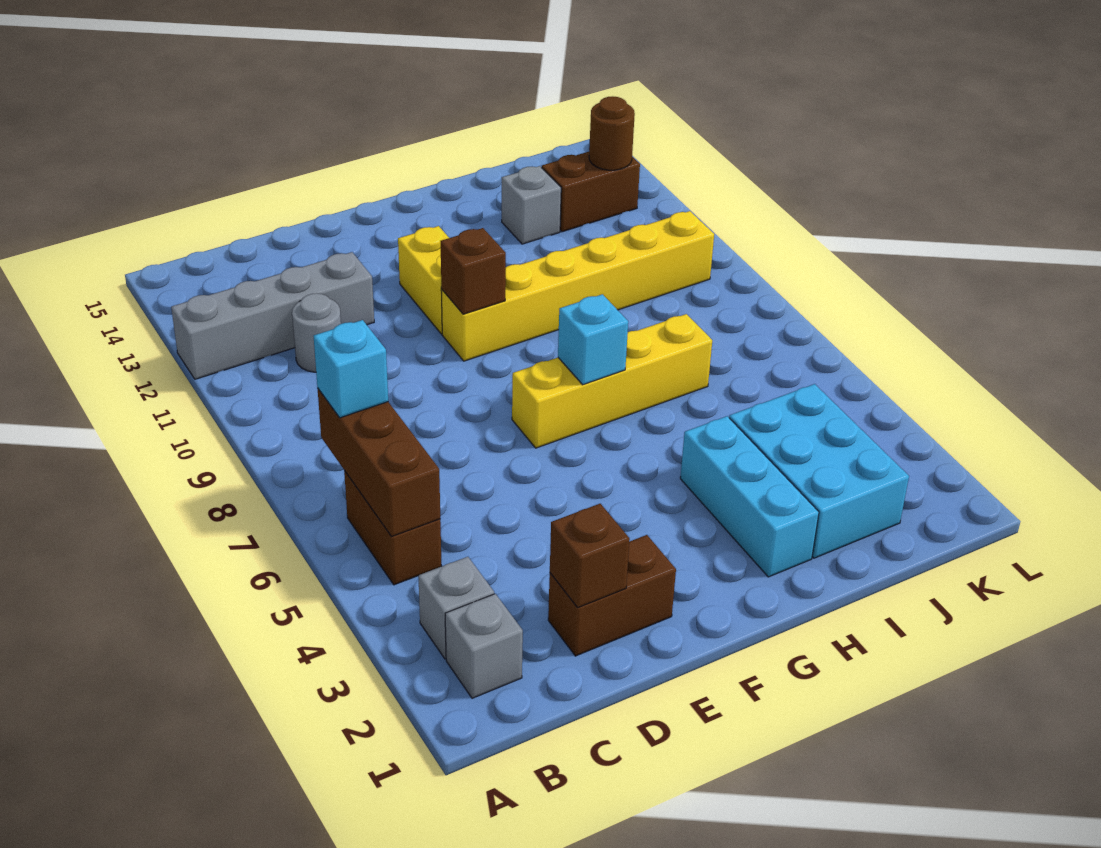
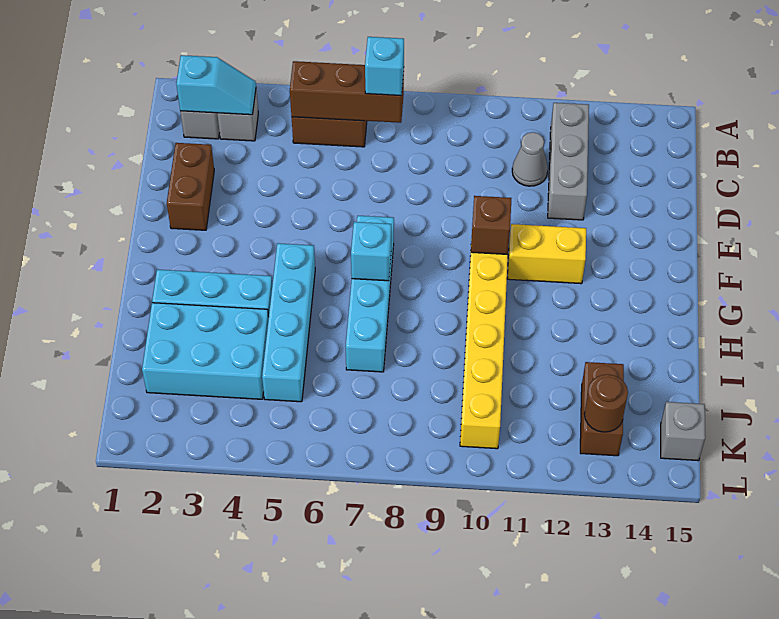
grey 1x4 brick [171,252,374,379] -> grey 1x3 brick [548,103,589,220]
none -> cyan 1x2 slope [176,55,256,115]
grey 1x1 round brick [292,293,341,372] -> grey 1x1 cone [512,132,548,186]
brown 1x1 brick [550,504,630,607] -> none
yellow 1x4 brick [512,314,712,448] -> cyan 1x4 brick [346,216,394,372]
none -> cyan 1x4 brick [262,243,315,402]
grey 1x1 brick [502,166,561,244] -> grey 1x1 brick moved to [661,402,705,461]

